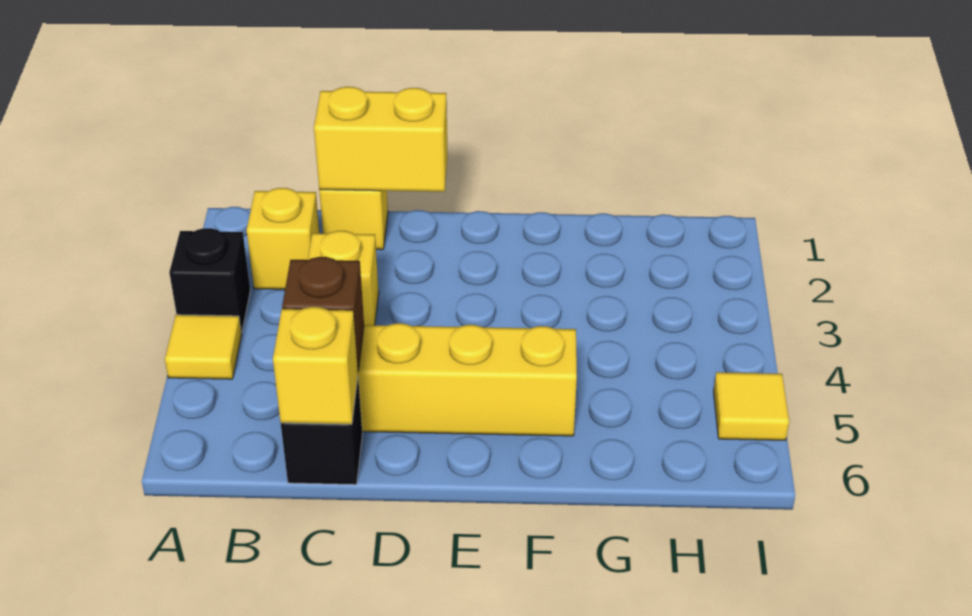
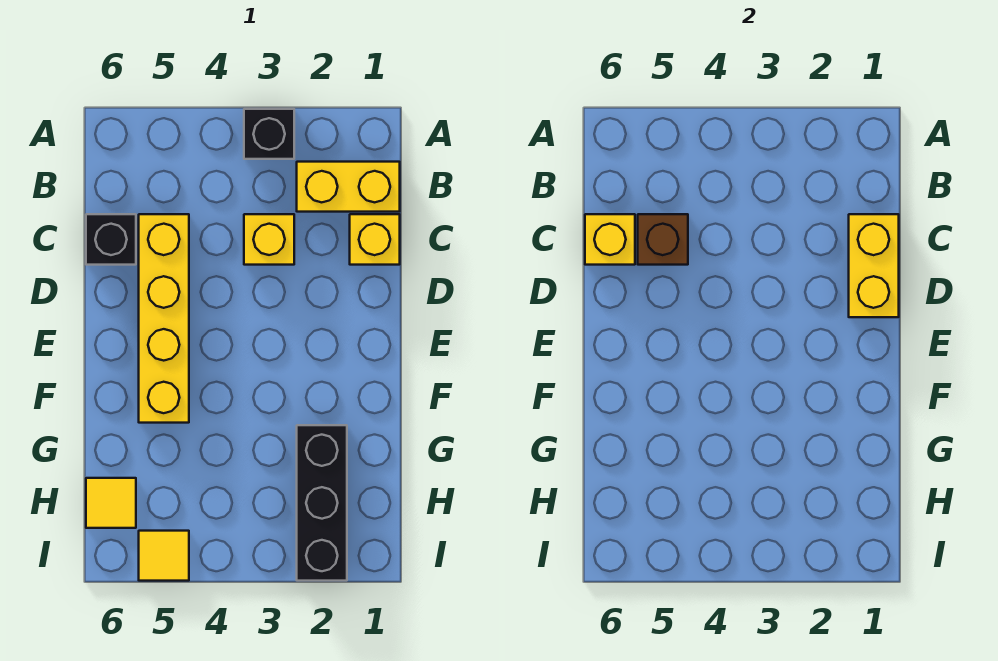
yellow 1x1 tile [165,315,242,379] -> yellow 1x1 tile moved to [86,478,136,528]
yellow 1x1 brick [246,188,319,289] -> yellow 1x2 brick [297,162,400,212]
none -> black 1x3 brick [297,425,347,581]

